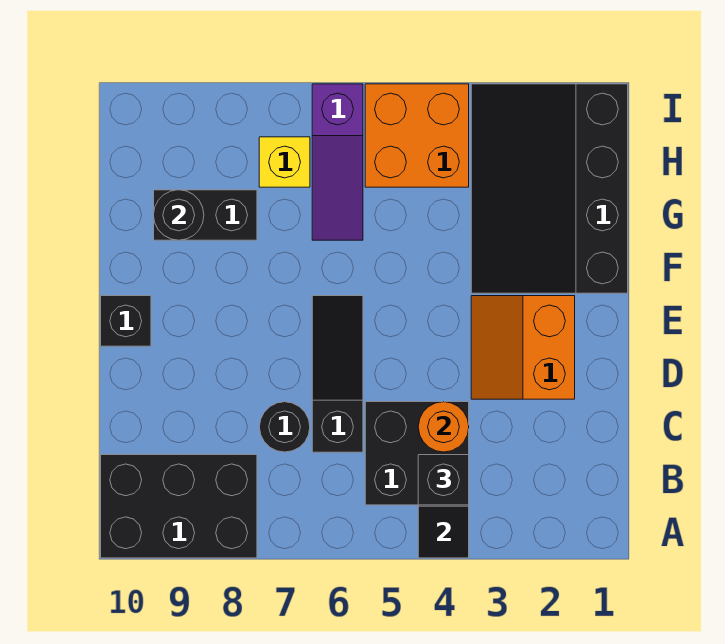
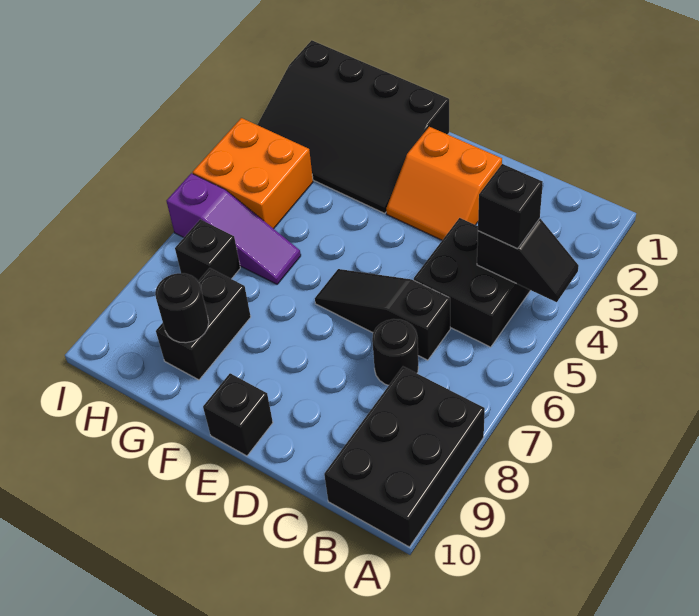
orange 1x1 round brick [418,402,469,452] -> none
yellow 1x1 brick [259,137,310,187] -> black 1x1 brick [175,220,240,281]

